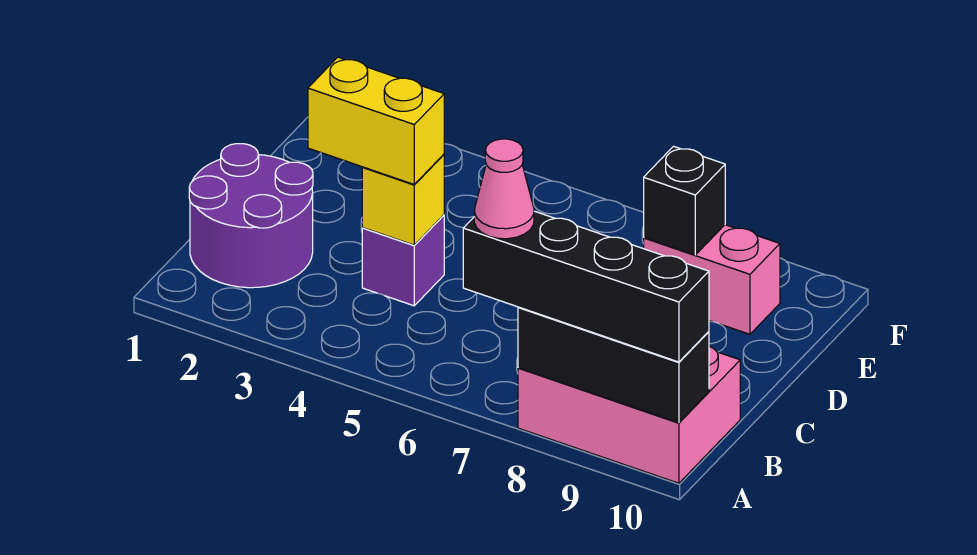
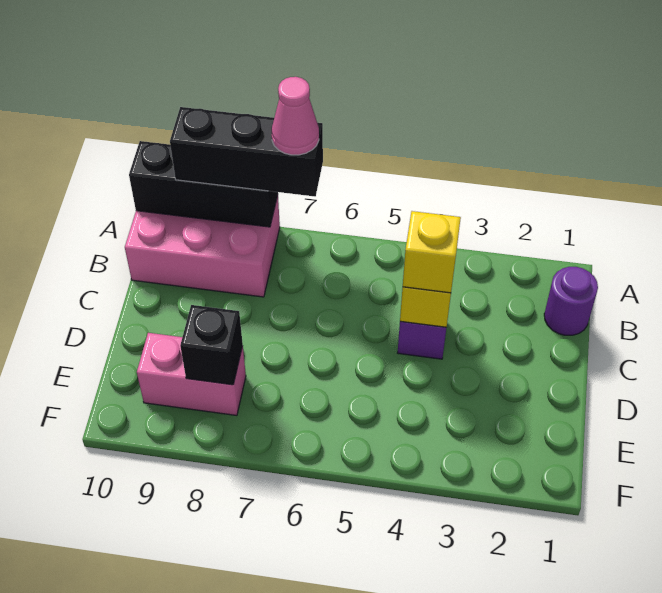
black 1x4 brick [463,211,709,362] -> black 1x3 brick [170,107,323,196]
purple 2x2 round brick [189,144,313,288] -> purple 1x1 round brick [544,267,598,335]
yellow 1x2 brick [308,57,444,185] -> yellow 1x1 brick [403,211,461,293]

